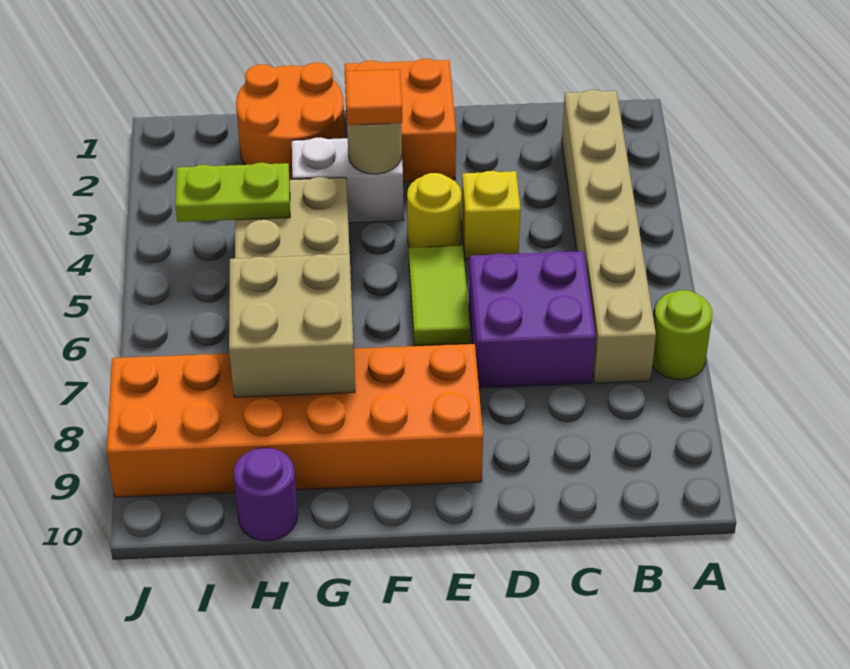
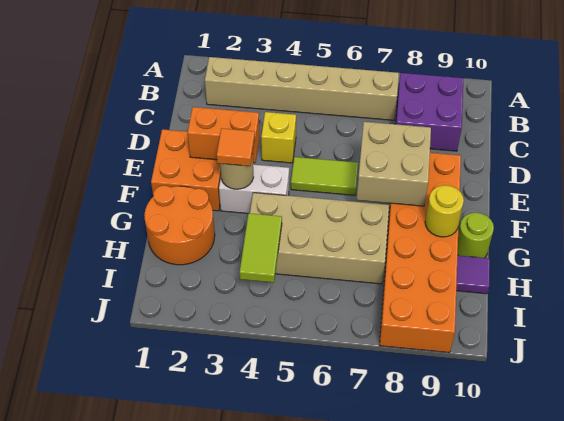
lime 1x1 round brick [652,290,712,380] -> lime 1x1 round brick moved to [458,213,494,258]
purple 2x2 brick [469,251,596,388] -> purple 2x2 brick moved to [396,73,463,151]
none -> orange 1x2 brick [188,107,260,163]
yellow 1x1 round brick [407,173,461,248] -> yellow 1x1 round brick moved to [425,185,464,237]
white 1x2 brick [292,138,404,223] -> white 1x2 brick turned to [219,165,289,213]
tan 2x2 brick [229,254,355,397] -> tan 2x2 brick moved to [357,122,431,206]
lime 1x2 plate [175,163,290,222] -> lime 1x2 tile [240,213,282,283]
purple 1x1 round brick [234,448,298,541] -> purple 1x1 tile [456,256,490,294]

